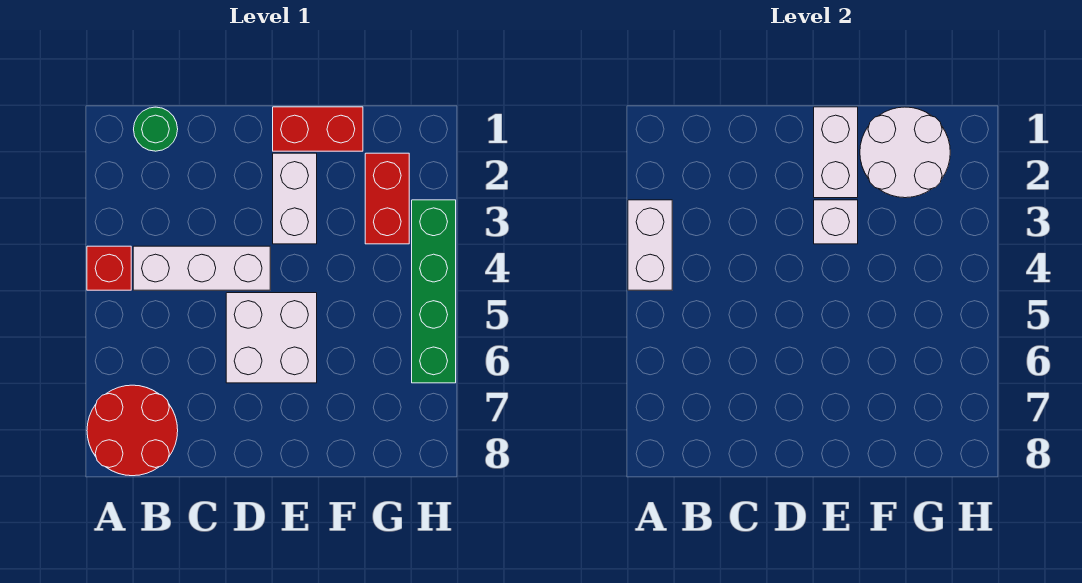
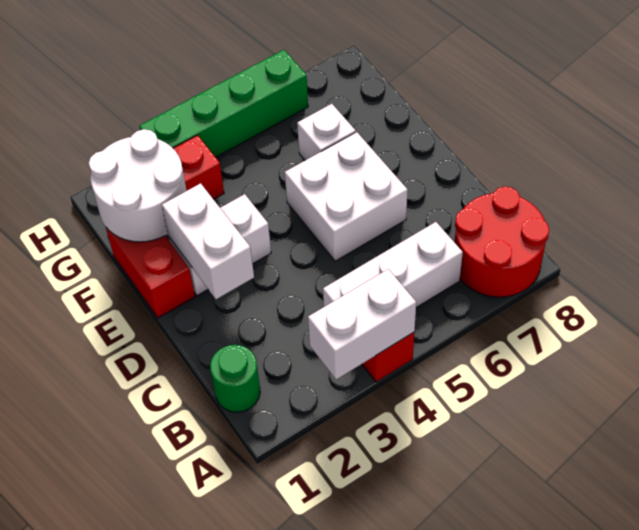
white 1x3 brick [133,246,270,290] -> white 1x3 brick turned to [323,222,463,307]
white 1x2 brick [814,107,858,198] -> white 1x2 brick turned to [162,183,254,299]
white 1x1 brick [814,200,858,244] -> white 1x1 brick moved to [297,104,356,160]

